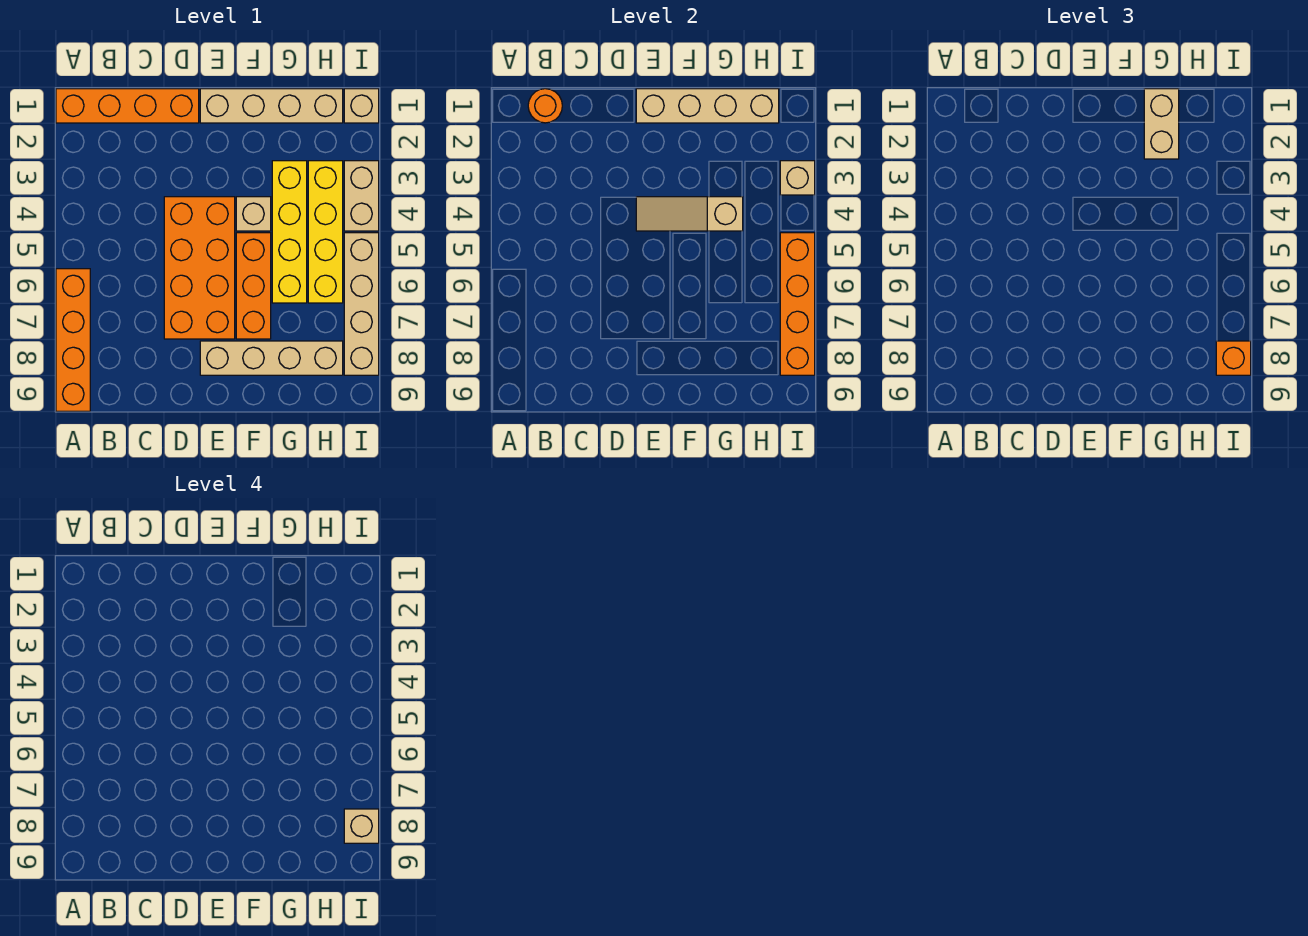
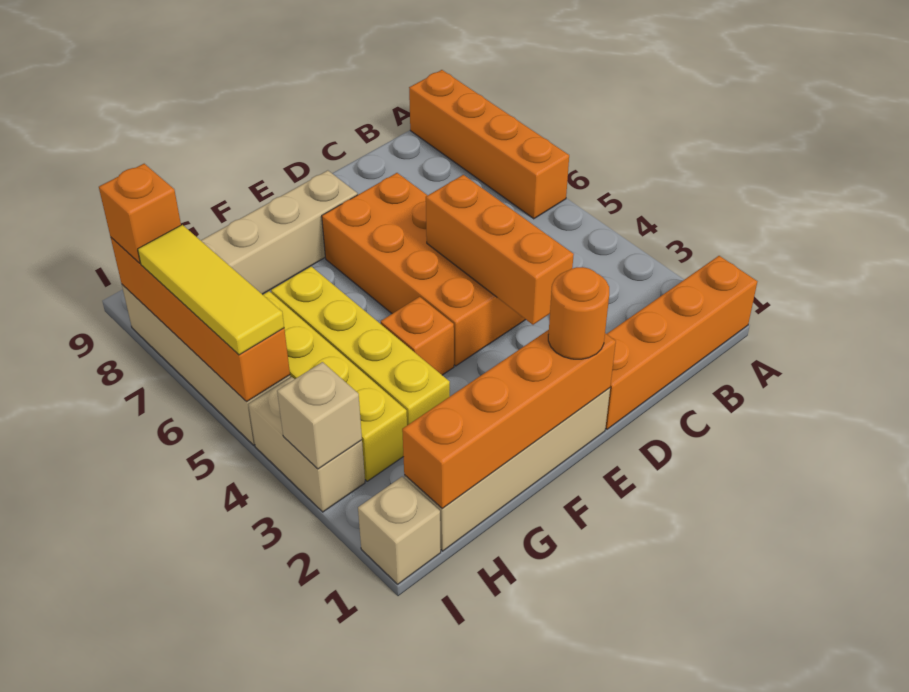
orange 1x1 round brick [528,89,562,123] -> orange 1x1 round brick moved to [548,267,609,359]
tan 1x4 brick [636,89,779,123] -> orange 1x4 brick [402,330,616,509]
tan 1x3 slope [636,197,743,231] -> none
tan 1x1 brick [236,197,271,231] -> orange 1x1 brick [381,297,454,375]
orange 1x3 brick [236,233,271,339] -> orange 1x3 brick moved to [426,175,574,325]
tan 1x2 brick [1144,89,1179,159] -> none
none -> yellow 1x3 tile [138,225,284,355]
tan 1x1 brick [344,809,379,843] -> none

